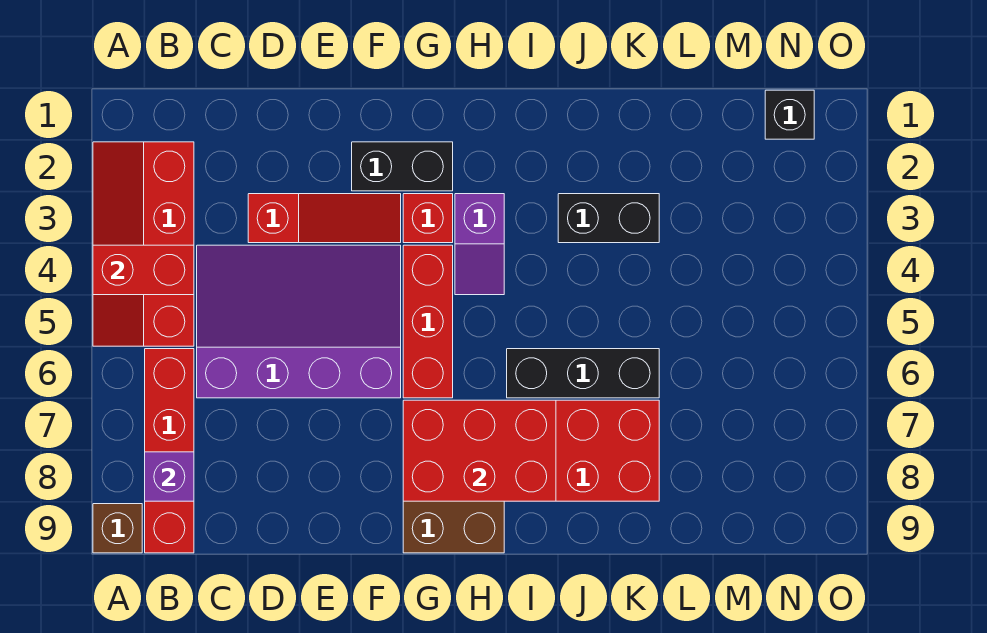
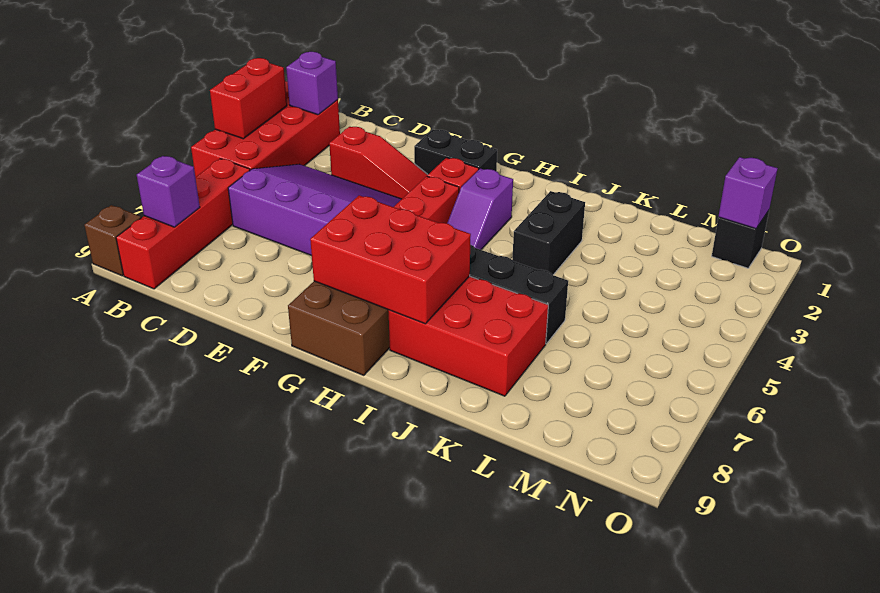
red 2x4 slope [93,142,194,346] -> red 2x4 brick [191,82,340,177]
red 1x2 brick [93,245,194,295] -> red 1x2 brick turned to [210,58,287,139]
none -> purple 1x1 brick [286,52,338,115]
black 1x2 brick [558,194,659,243] -> black 1x2 brick turned to [512,191,585,275]
none -> purple 1x1 brick [718,157,778,229]

